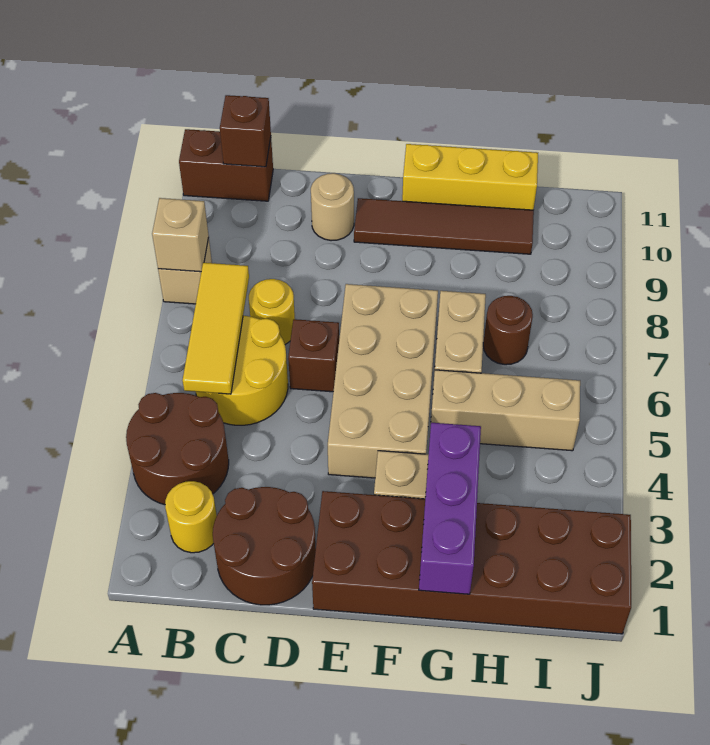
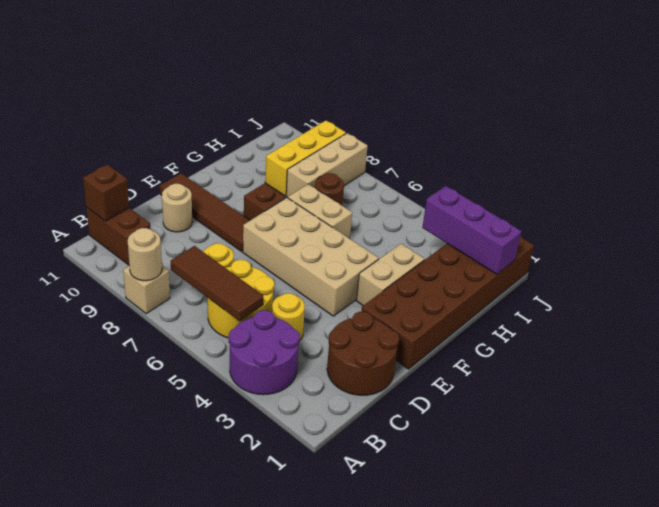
brown 2x2 round brick [126,393,229,505] -> purple 2x2 round brick [229,310,300,395]
tan 1x1 brick [152,198,209,272] -> tan 1x1 round brick [128,228,162,281]
brown 1x2 brick [179,129,273,201] -> brown 1x2 brick turned to [86,207,150,265]
yellow 1x1 round brick [165,481,217,553] -> yellow 1x1 round brick moved to [272,293,305,340]
yellow 1x3 tile [183,263,249,394] -> brown 1x3 tile [171,246,263,321]
brown 1x1 brick [288,319,339,392] -> brown 1x1 brick moved to [244,183,286,220]
brown 1x4 tile [354,198,534,254] -> brown 1x4 tile turned to [160,173,250,252]
yellow 1x3 brick [402,144,538,210] -> yellow 1x3 brick moved to [265,121,346,196]
purple 1x3 brick [419,423,481,594] -> purple 1x3 brick moved to [422,186,522,274]
tan 1x3 brick [430,370,580,451] -> tan 1x3 brick moved to [286,133,368,198]

